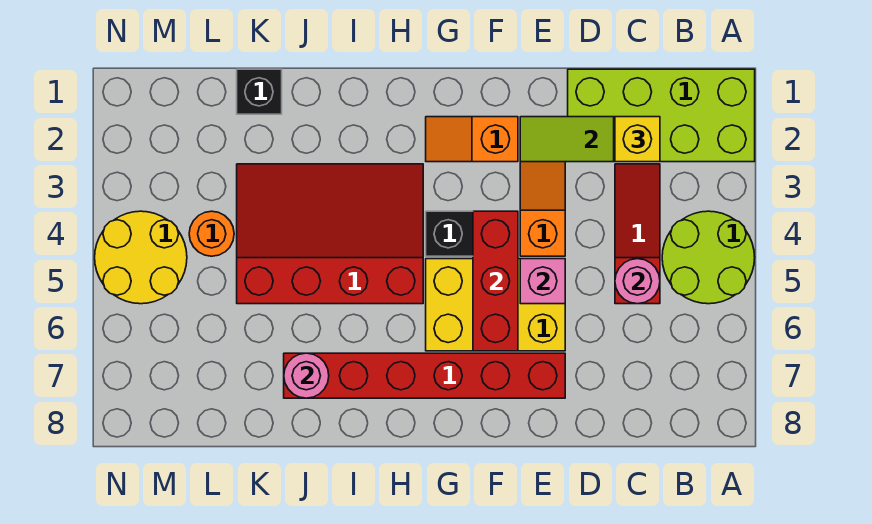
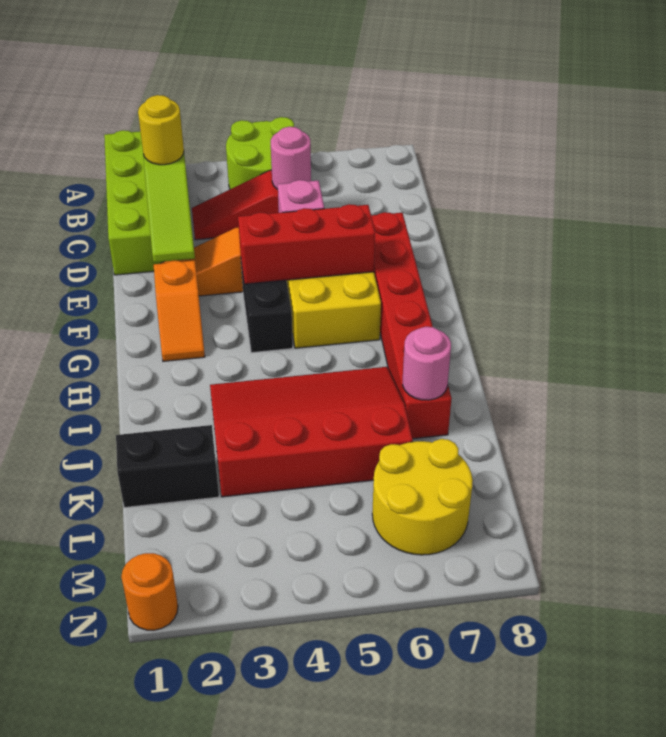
yellow 1x1 brick [615,117,660,162] -> yellow 1x1 round brick [138,95,184,165]
red 3x4 slope [237,164,423,304] -> red 3x4 slope turned to [210,367,413,497]
black 1x1 brick [237,69,282,114] -> black 1x2 brick [116,425,219,508]
orange 1x1 round brick [189,211,234,256] -> orange 1x1 round brick moved to [121,553,178,630]
yellow 2x2 round brick [95,211,187,304] -> yellow 2x2 round brick moved to [372,439,473,555]

